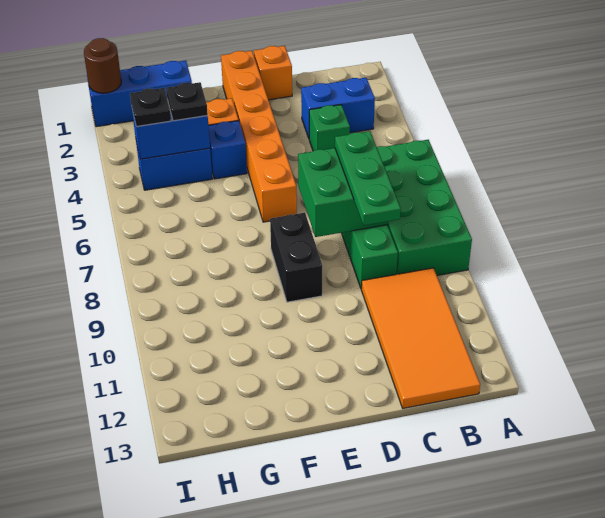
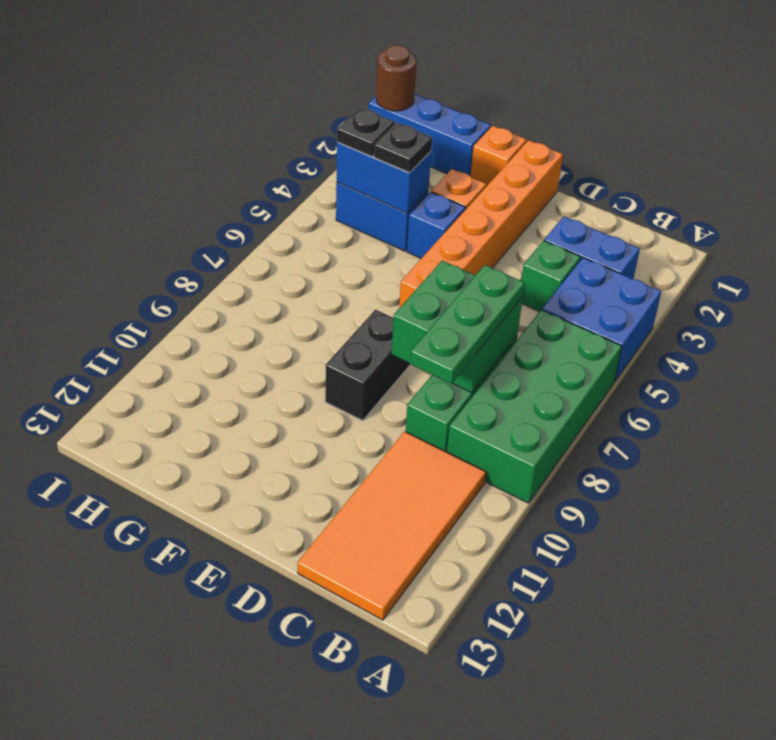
none -> blue 2x2 brick [542,258,661,382]
orange 1x1 brick [254,46,292,100] -> orange 1x1 brick moved to [471,126,527,186]

